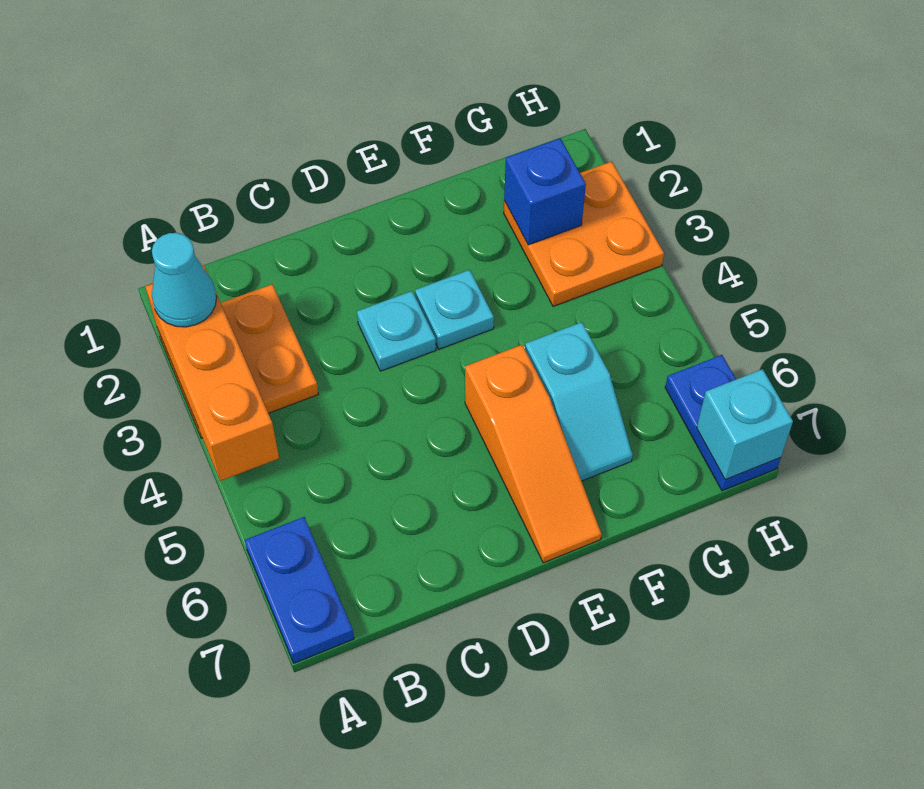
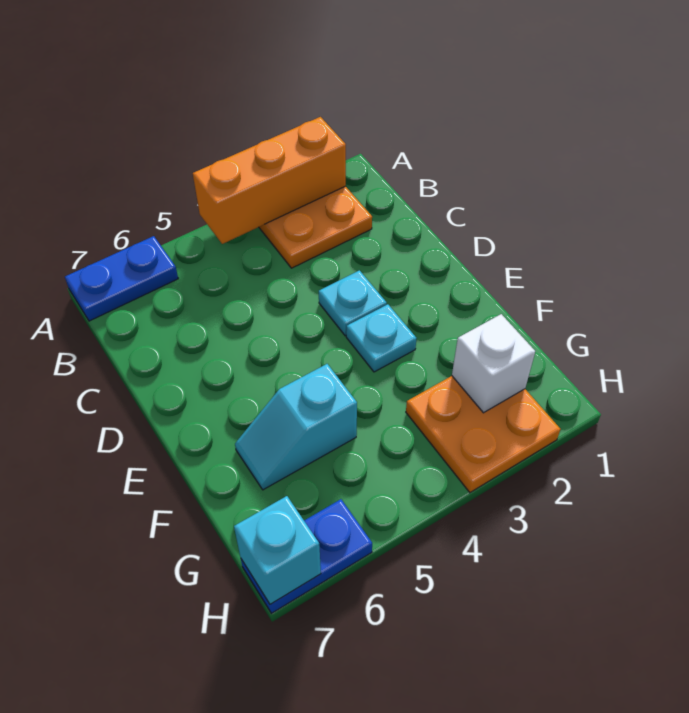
cyan 1x1 cone [152,233,217,327] -> none
orange 1x3 slope [465,345,602,563] -> none
blue 1x1 brick [504,138,586,245] -> white 1x1 brick [452,314,535,413]

